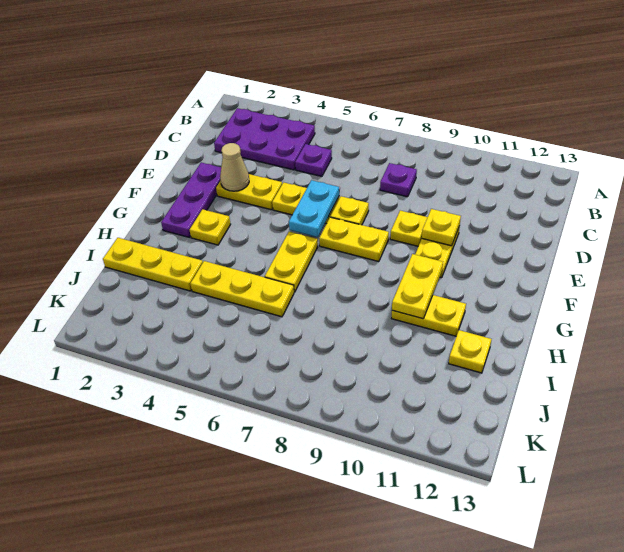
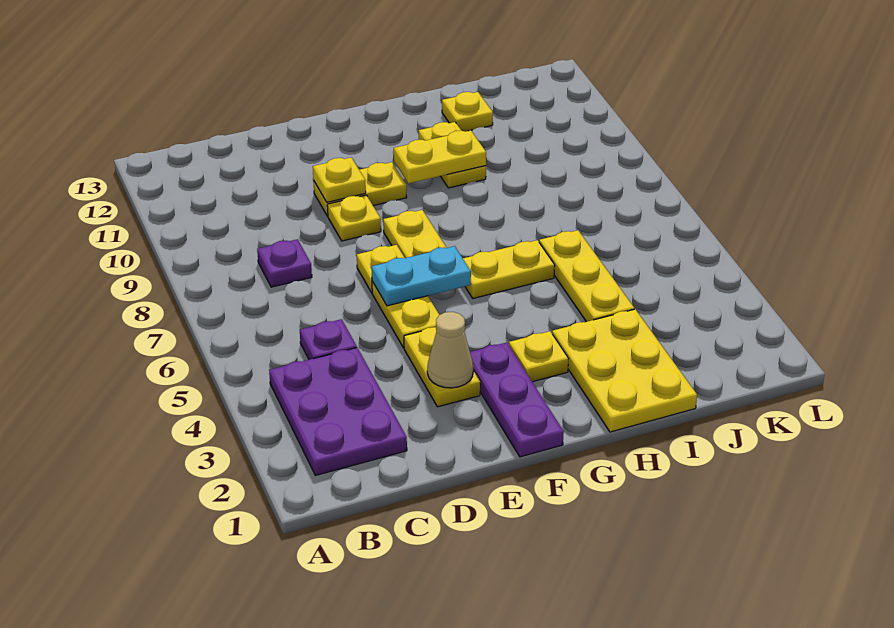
purple 1x3 plate [161,163,221,237] -> purple 1x3 plate turned to [470,342,564,457]
yellow 1x3 plate [103,238,203,291] -> yellow 2x3 plate [552,309,697,432]

